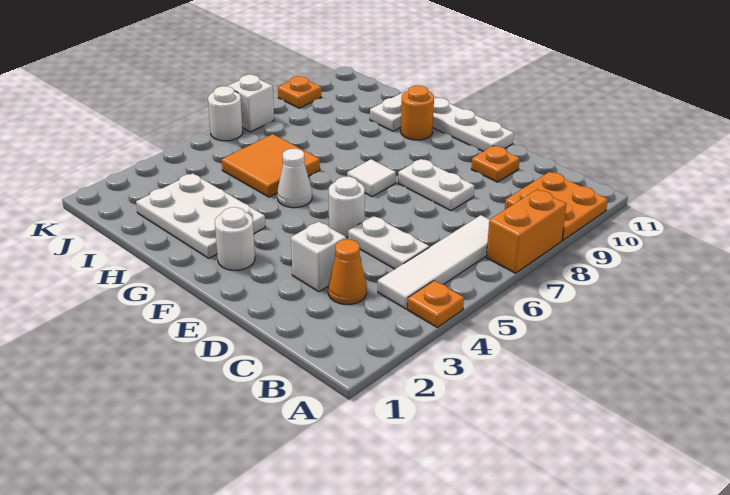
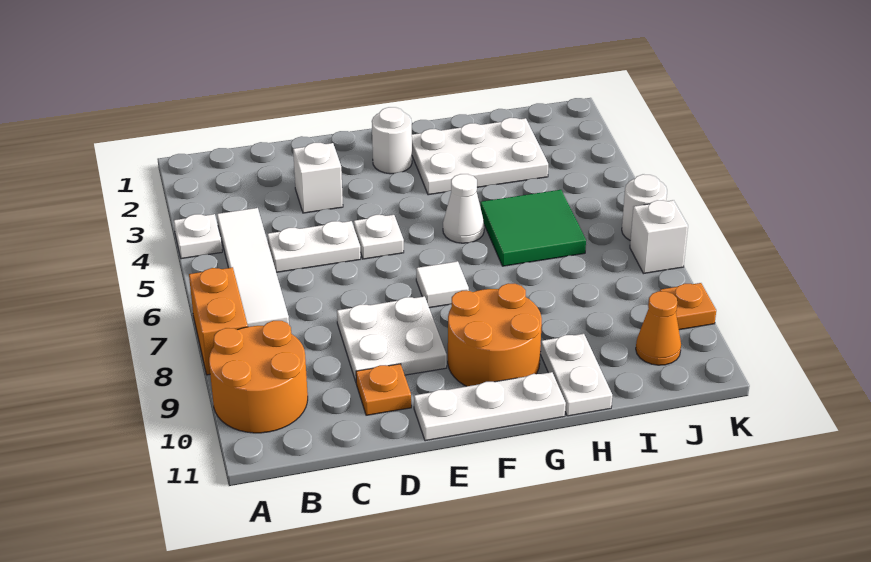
orange 1x1 plate [408,281,464,327] -> white 1x1 plate [174,214,222,259]
orange 2x2 plate [505,172,608,240] -> orange 2x2 round brick [209,321,308,433]
orange 1x1 cone [328,240,367,304] -> orange 1x1 cone moved to [636,291,681,365]
white 1x2 plate [398,159,474,211] -> white 2x2 plate [337,296,447,382]
white 1x1 round brick [329,177,365,237] -> white 1x1 plate [354,215,404,259]
orange 1x1 round brick [401,86,434,140] -> orange 2x2 round brick [448,283,542,386]
orange 2x2 tile [222,134,320,197] -> green 2x2 tile [480,190,586,266]

